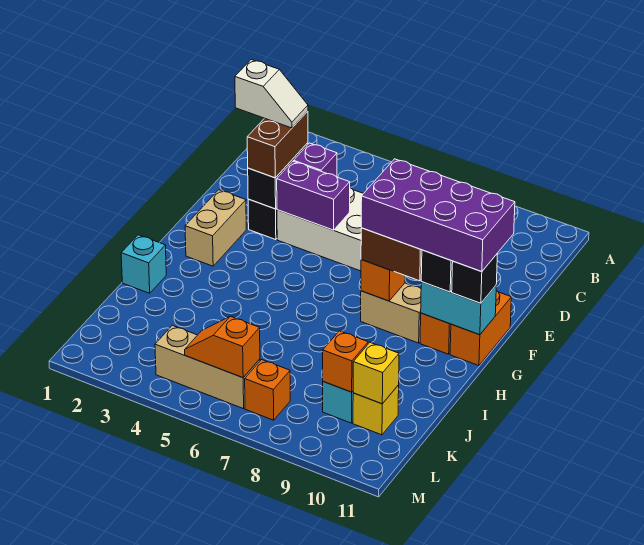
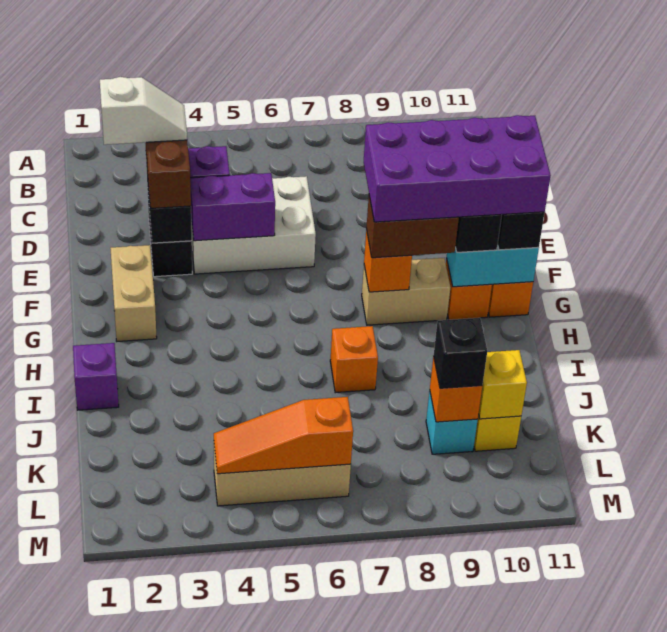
cyan 1x1 brick [121,235,166,293] -> purple 1x1 brick [73,343,119,410]
none -> black 1x1 brick [434,318,487,388]
orange 1x2 slope [185,316,260,378] -> orange 1x3 slope [214,397,353,474]
orange 1x1 brick [245,360,290,420] -> orange 1x1 brick moved to [330,326,378,393]

